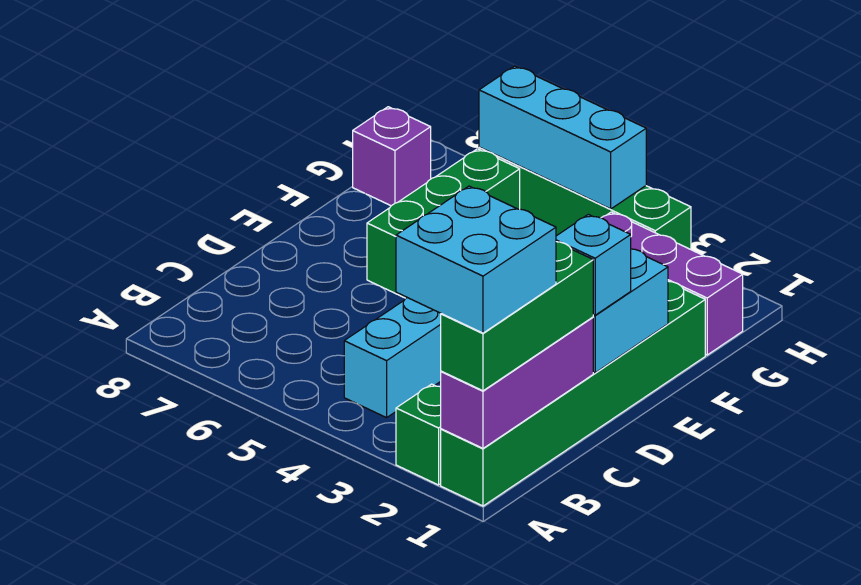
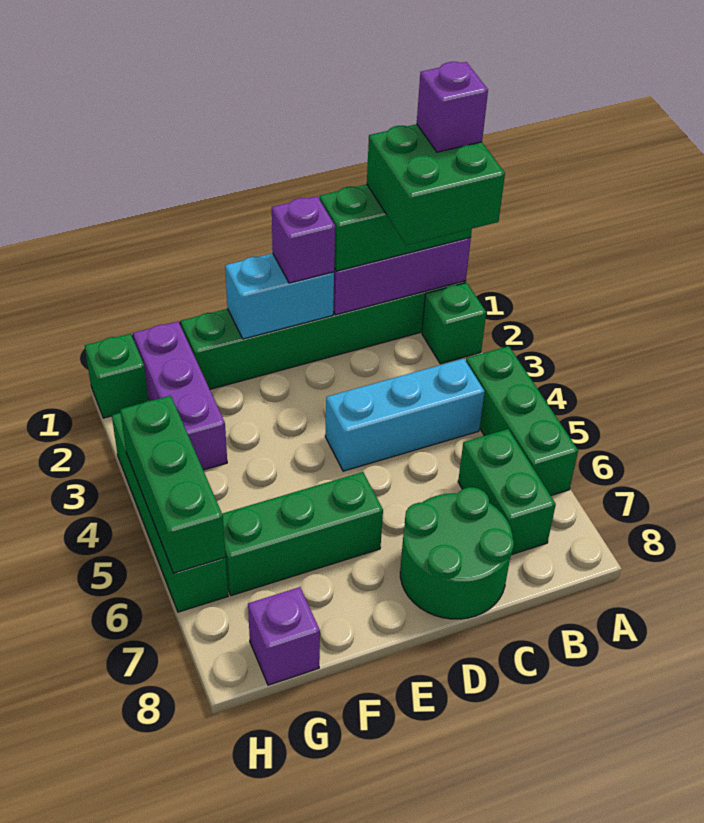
cyan 2x2 brick [396,186,556,333] -> green 2x2 brick [367,124,505,245]
none -> purple 1x1 brick [417,62,488,152]
none -> green 1x3 brick [466,346,578,495]
none -> green 1x2 brick [458,429,556,554]
none -> green 2x2 round brick [400,487,514,619]
cyan 1x1 brick [556,214,631,315] -> purple 1x1 brick [272,196,335,283]
none -> green 1x1 brick [85,334,148,418]
cyan 1x3 brick [479,66,646,209] -> green 1x3 brick [120,396,226,573]

